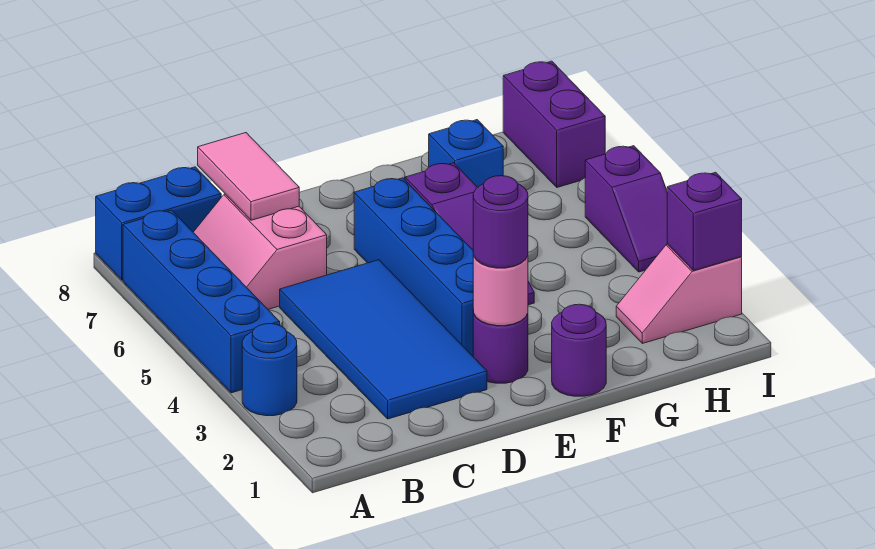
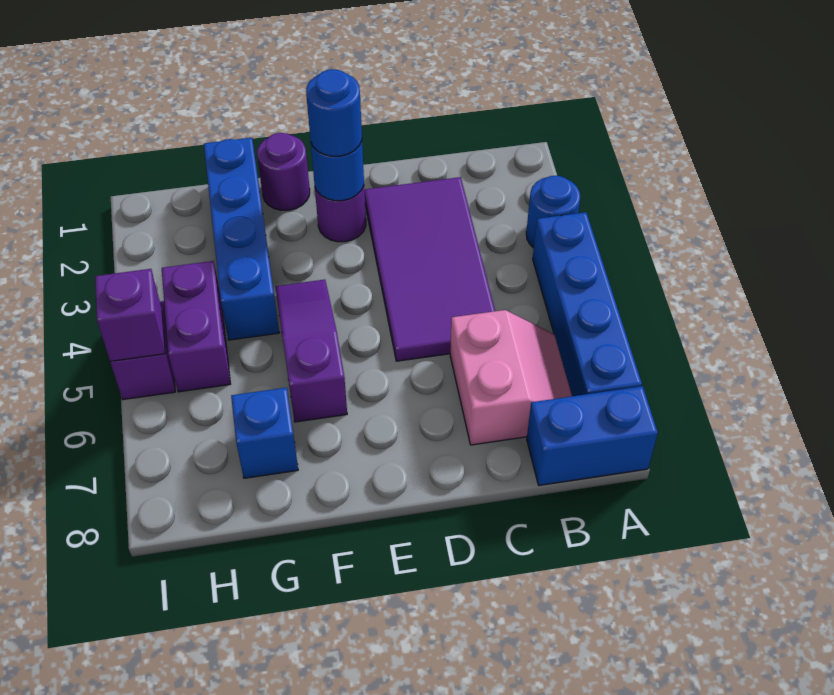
blue 2x4 tile [280,260,487,419] -> purple 2x4 tile [364,177,495,361]
pink 1x2 tile [198,133,299,220] -> none
pink 1x1 round brick [473,253,528,326] -> blue 1x1 round brick [311,141,364,201]
purple 1x1 round brick [473,176,528,268] -> blue 1x1 round brick [306,69,362,156]
blue 1x4 brick [354,178,473,356] -> blue 1x4 brick moved to [204,138,279,340]
pink 1x2 slope [616,244,742,344] -> none
purple 1x1 brick [667,172,742,271] -> purple 1x1 brick moved to [95,269,165,362]
purple 1x2 brick [503,61,605,187] -> purple 1x2 brick moved to [162,261,230,392]

